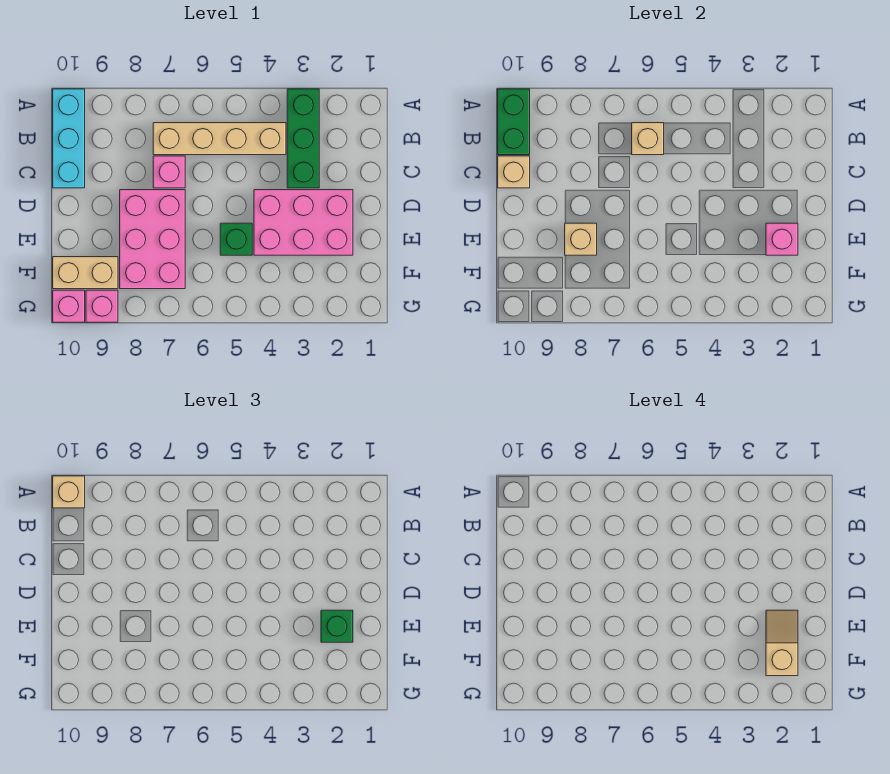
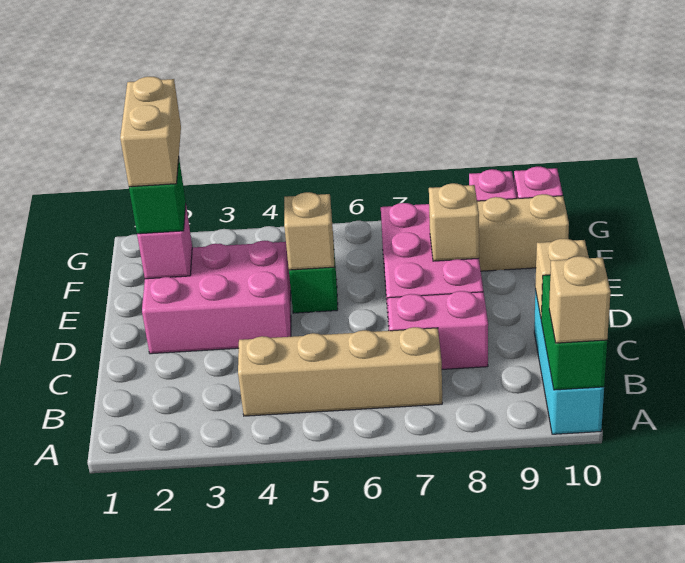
green 1x3 brick [287,89,319,188] -> none
tan 1x1 brick [632,123,664,155] -> tan 1x1 brick moved to [284,192,334,270]
pink 1x1 brick [153,156,185,188] -> pink 1x2 brick [387,291,488,369]
tan 1x2 slope [766,610,798,676] -> tan 1x2 brick [120,77,181,187]

